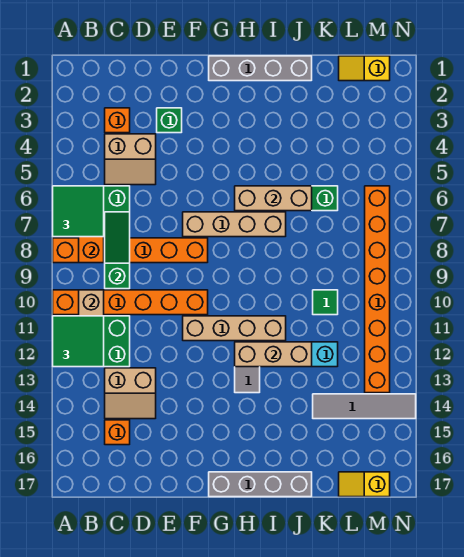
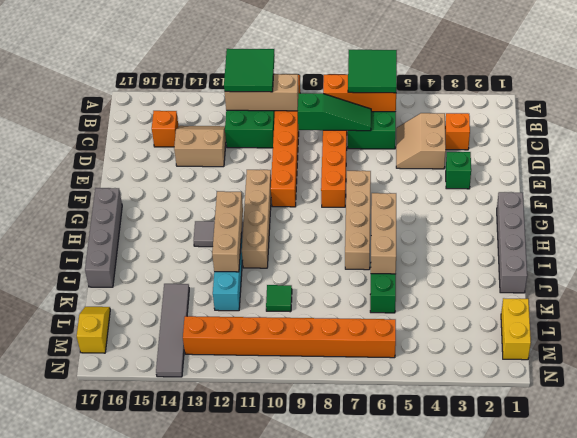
tan 2x2 slope [105,368,156,419] -> tan 2x2 slope turned to [174,126,226,167]
yellow 1x2 slope [339,56,390,81] -> yellow 1x2 brick [501,298,531,360]

